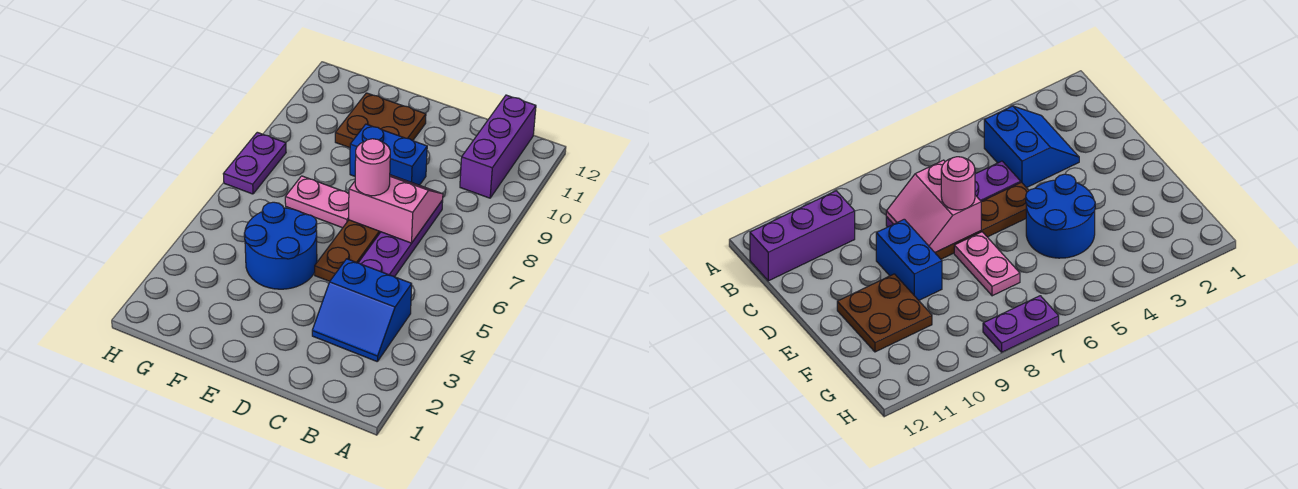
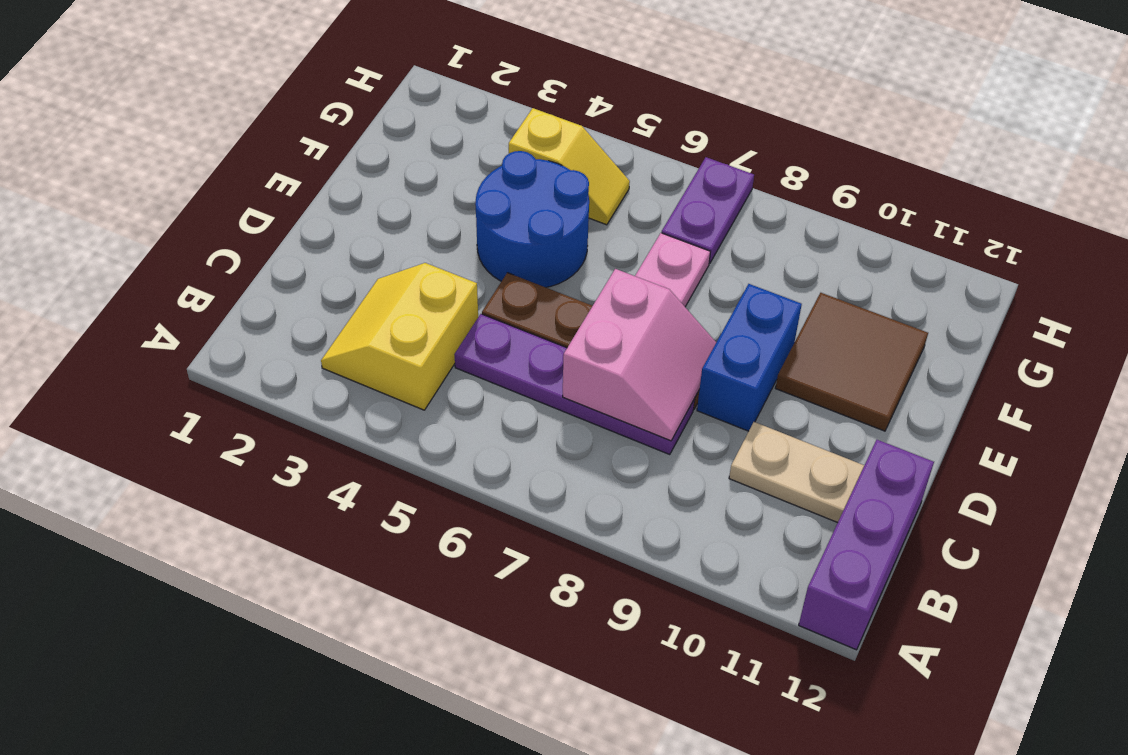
blue 2x2 slope [312,259,412,361] -> yellow 2x2 slope [321,263,478,410]
purple 1x3 brick [460,95,536,198] -> purple 1x3 brick turned to [799,440,934,650]
none -> tan 1x2 plate [729,422,864,523]
pink 1x1 round brick [355,139,390,196] -> none
brown 2x2 plate [335,93,426,148] -> brown 2x2 tile [776,293,928,431]
none -> yellow 1x2 slope [509,108,630,225]
purple 1x2 plate [224,132,286,194] -> purple 1x2 plate turned to [662,157,754,263]

